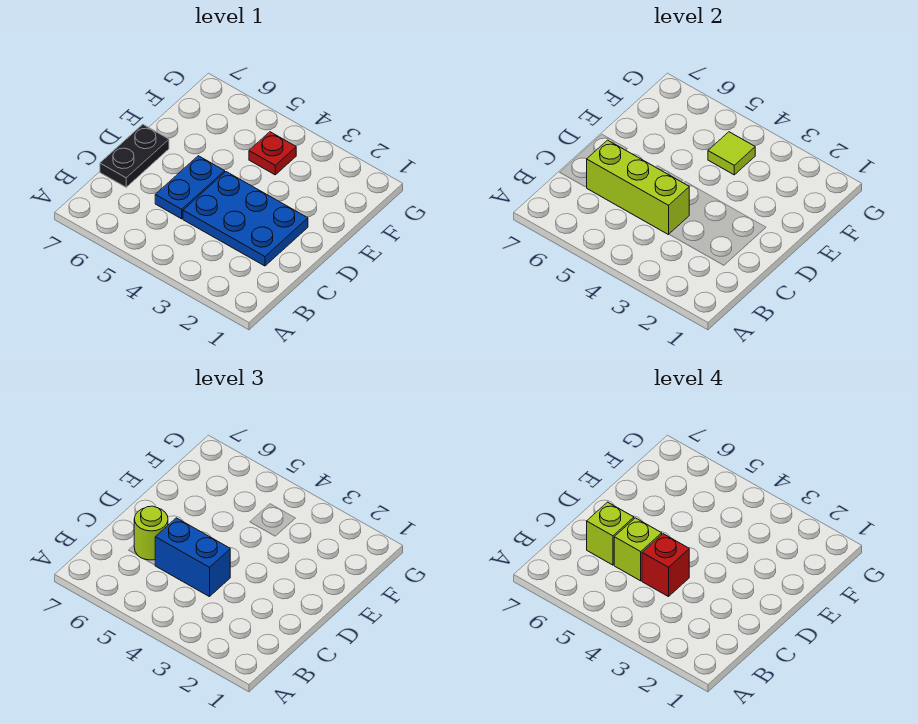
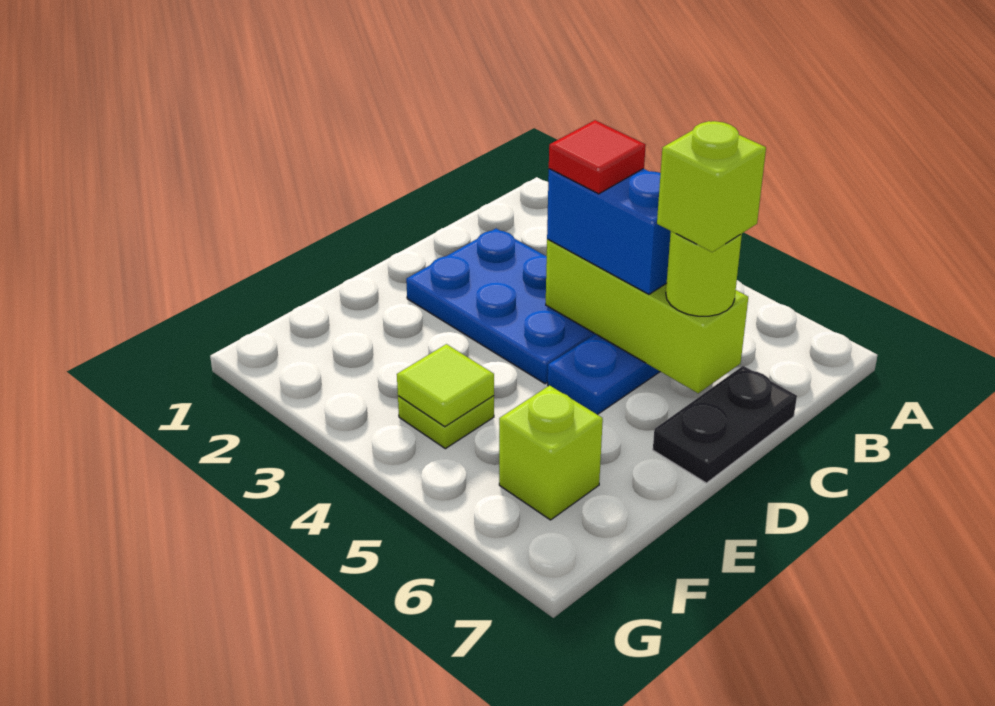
red 1x1 brick [642,534,689,597] -> red 1x1 tile [549,120,646,194]
lime 1x1 brick [614,518,662,581] -> lime 1x1 brick moved to [499,385,603,520]
red 1x1 plate [249,132,296,175] -> lime 1x1 plate [398,396,494,449]

